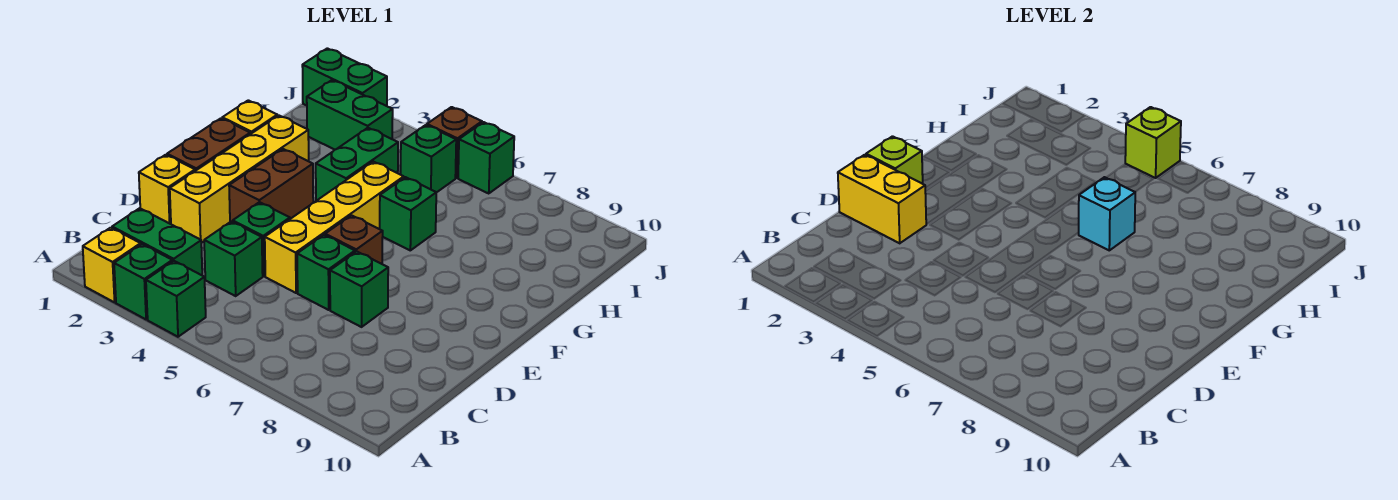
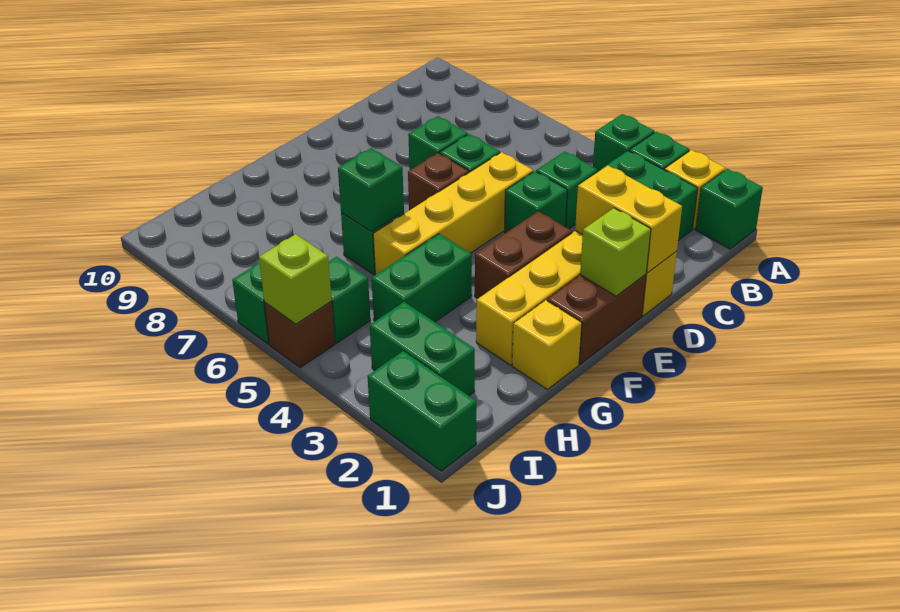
none -> green 1x1 brick [696,169,763,249]
cyan 1x1 brick [1078,177,1135,250] -> green 1x1 brick [338,148,404,232]

